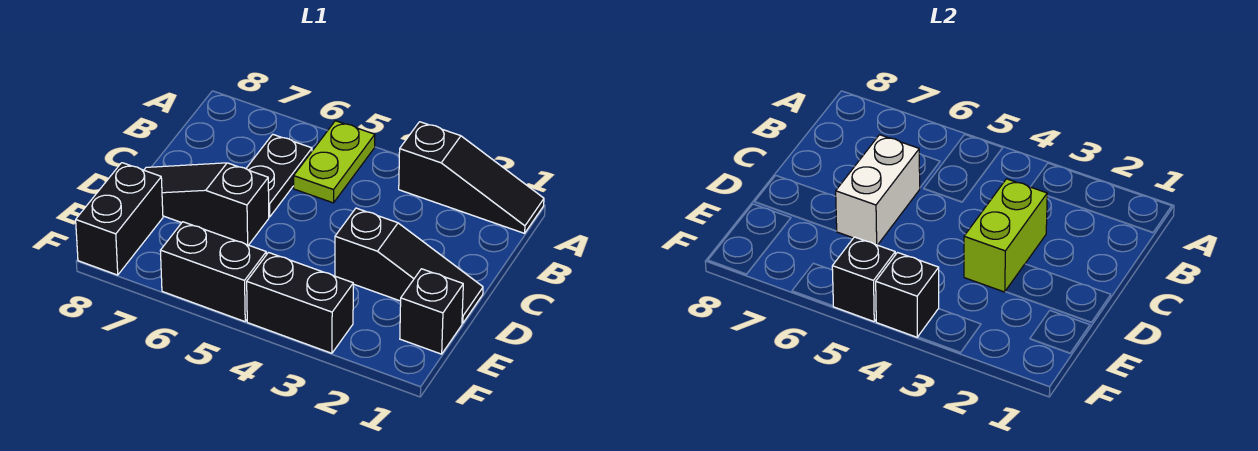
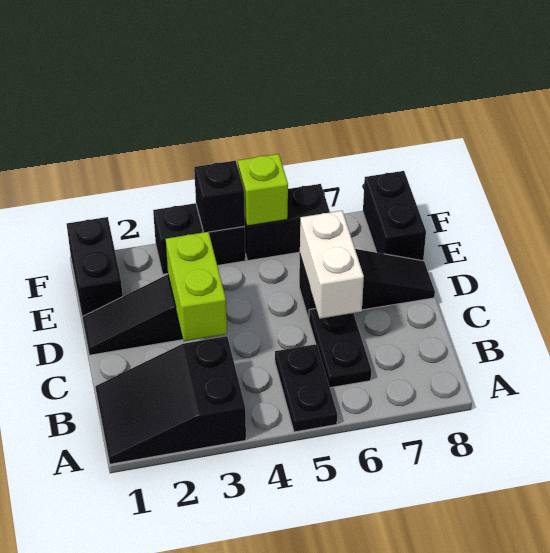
black 1x3 slope [399,122,544,233] -> black 2x3 slope [95,336,246,464]
lime 1x2 plate [294,121,375,203] -> black 1x2 plate [275,344,337,432]
black 1x1 brick [400,269,463,354] -> black 1x2 brick [67,217,123,317]
black 1x1 brick [832,237,895,322] -> lime 1x1 brick [238,154,288,226]

